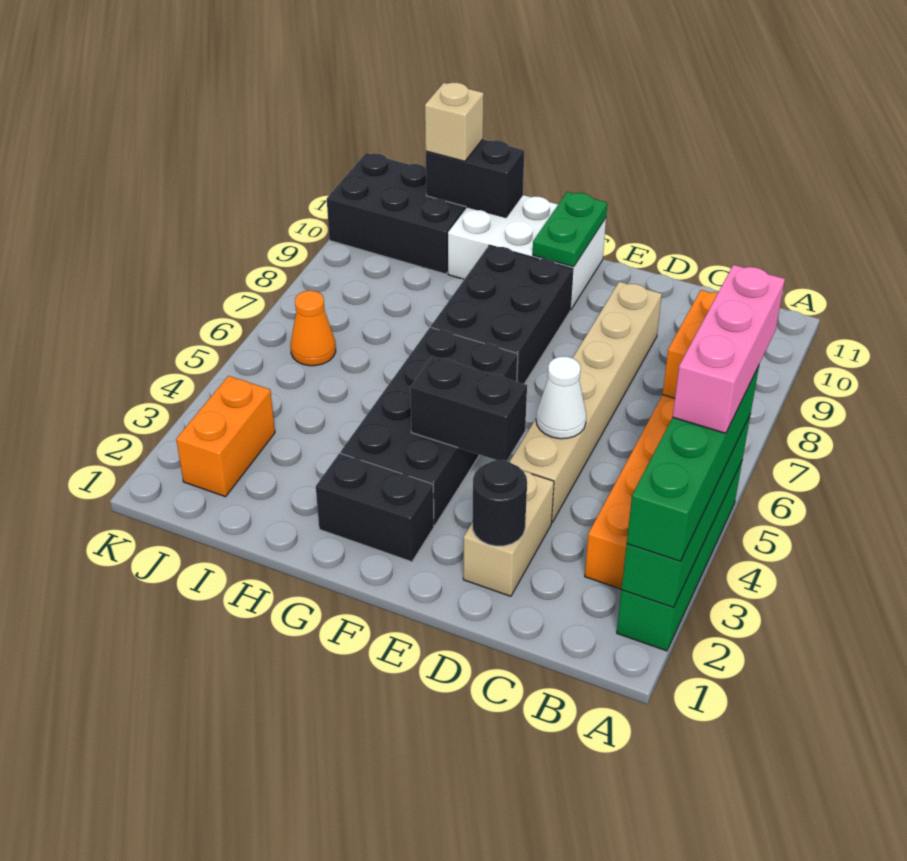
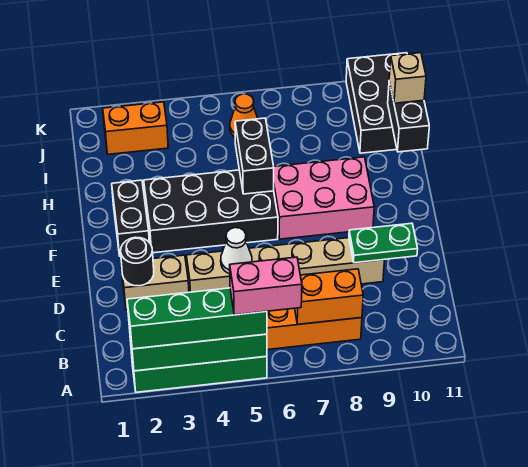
pink 1x3 brick [673,265,785,433] -> pink 1x2 brick [230,257,302,315]
black 1x2 brick [410,356,527,461] -> black 1x2 brick moved to [235,118,274,194]
black 2x3 brick [431,245,573,384] -> pink 2x3 brick [274,157,374,239]
white 2x3 brick [448,195,606,310] -> none
green 1x2 plate [533,192,607,267] -> green 1x2 plate moved to [349,223,418,263]

